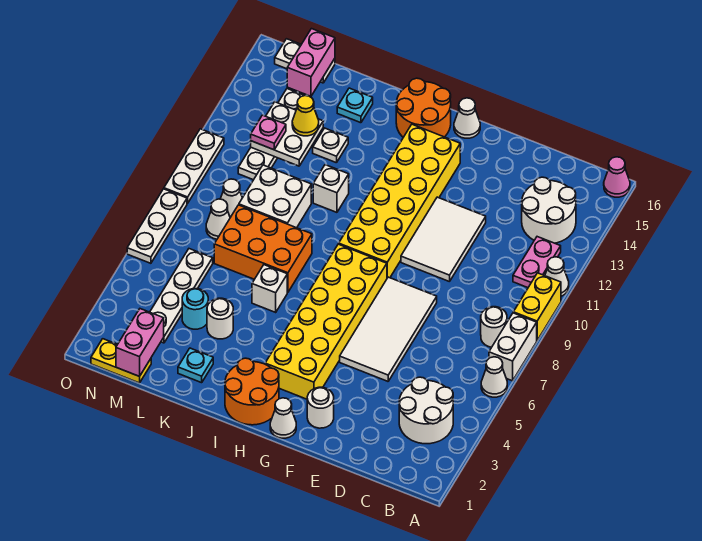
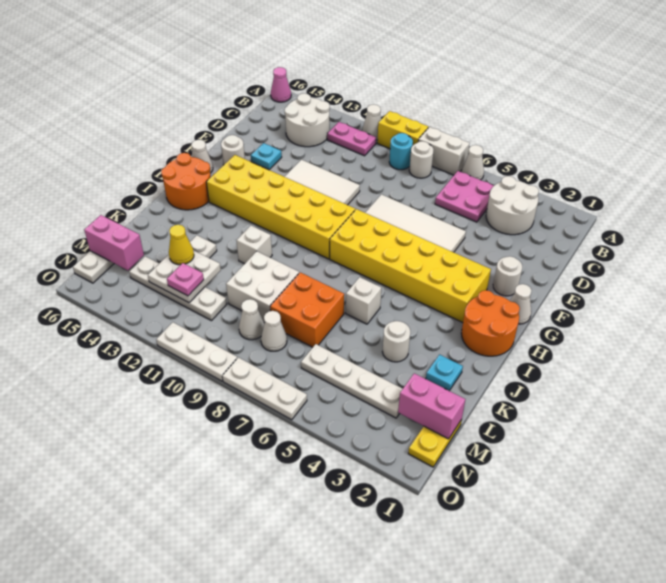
none -> pink 2x2 plate [435,171,494,222]
none -> white 1x1 round brick [221,135,245,165]
orange 2x3 brick [214,205,312,292] -> orange 2x2 brick [270,272,344,347]
cyan 1x1 plate [337,88,373,123] -> cyan 1x1 plate moved to [251,143,282,170]
cyan 1x1 round brick [182,289,208,329] -> cyan 1x1 round brick moved to [389,133,413,170]

